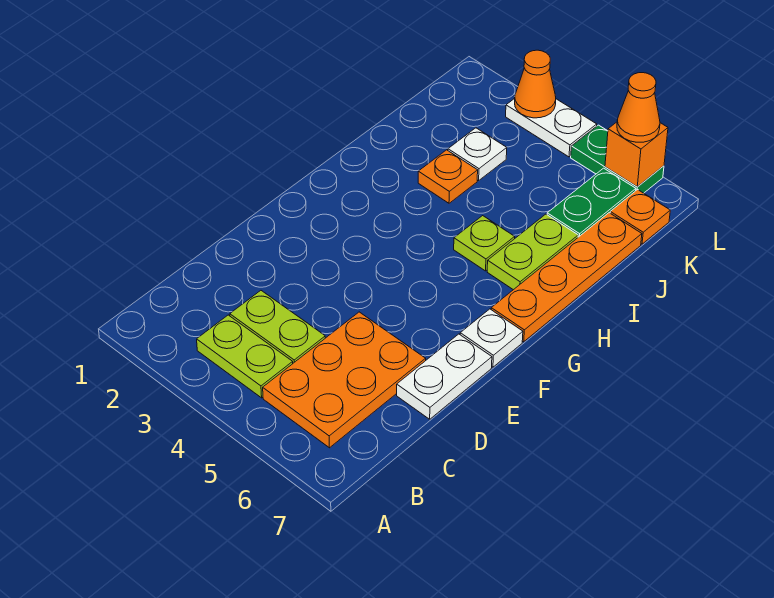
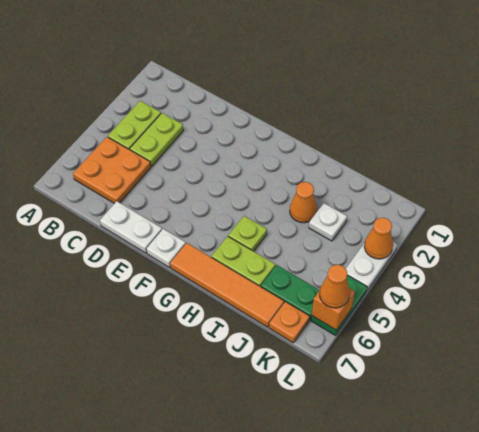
orange 2x3 plate [263,312,426,448] -> orange 2x2 plate [73,137,151,204]
orange 1x4 plate [491,213,642,342] -> orange 1x4 tile [170,243,284,327]
orange 1x1 plate [418,150,478,203] -> orange 1x1 cone [290,182,317,223]

